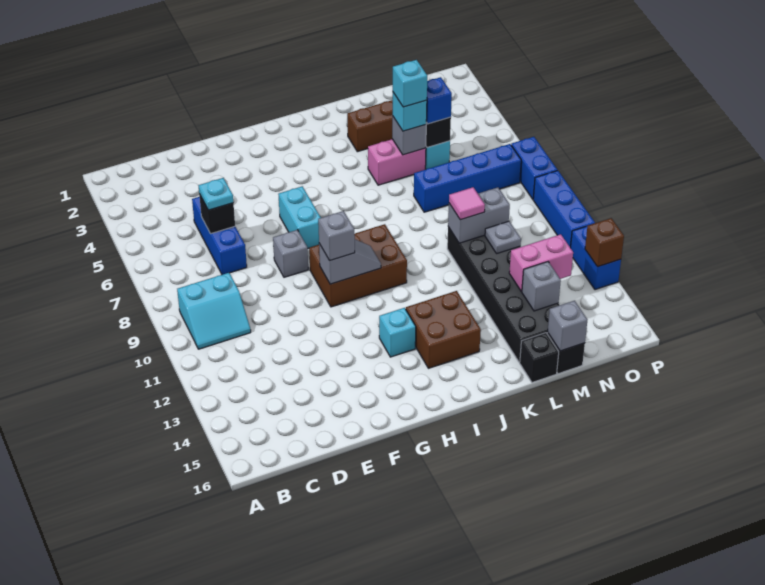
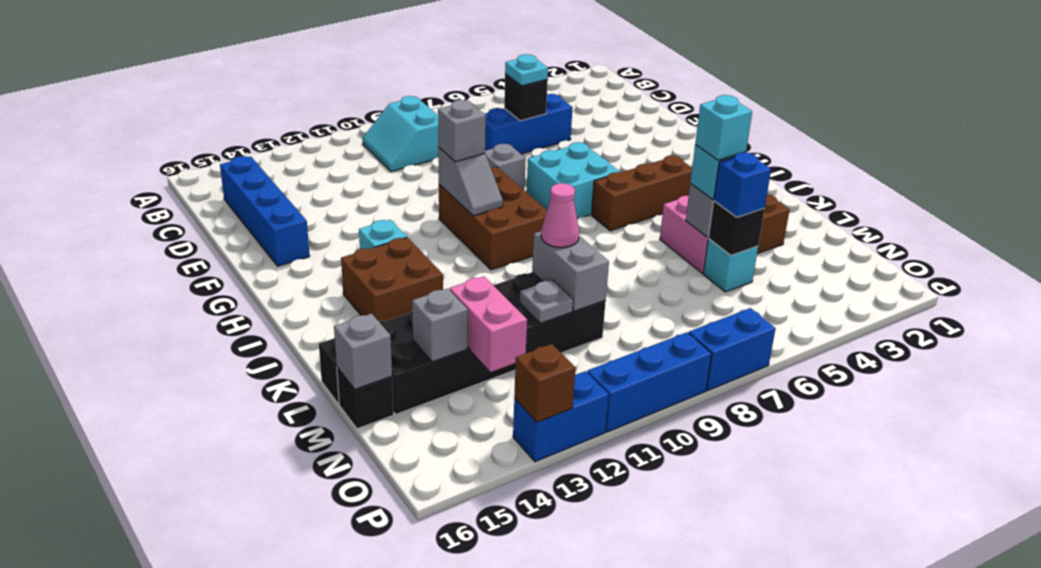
cyan 1x2 brick [278,186,321,248] -> cyan 2x2 brick [527,142,620,219]
none -> brown 1x3 brick [592,156,692,231]
blue 1x4 brick [414,144,521,212] -> blue 1x4 brick moved to [220,156,310,266]
pink 1x1 tile [449,187,485,220] -> pink 1x1 cone [541,183,579,248]

